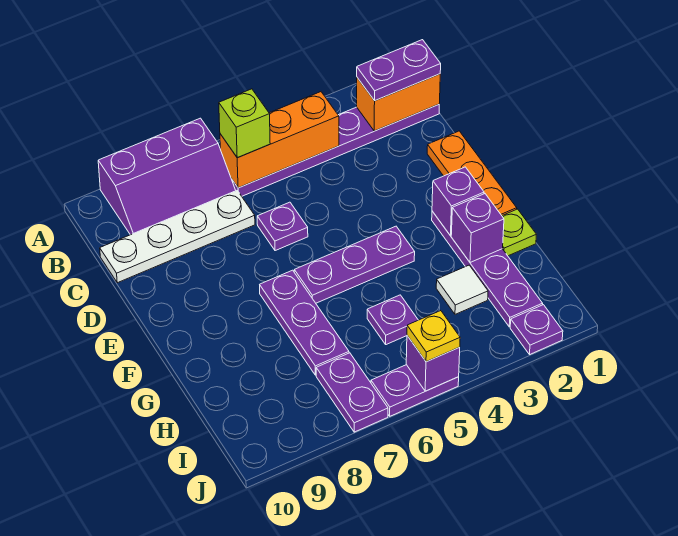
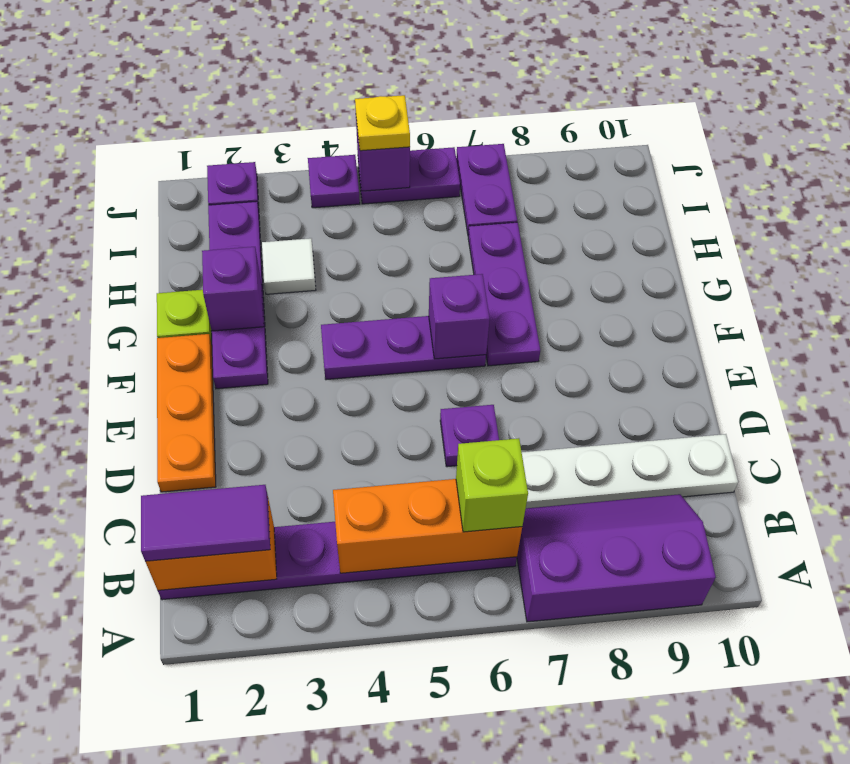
purple 1x2 plate [357,40,441,101] -> purple 1x2 tile [141,485,270,562]
purple 1x1 brick [432,167,484,236] -> purple 1x1 brick moved to [429,274,490,359]
purple 1x1 plate [367,295,418,345] -> purple 1x1 plate moved to [308,155,360,208]

